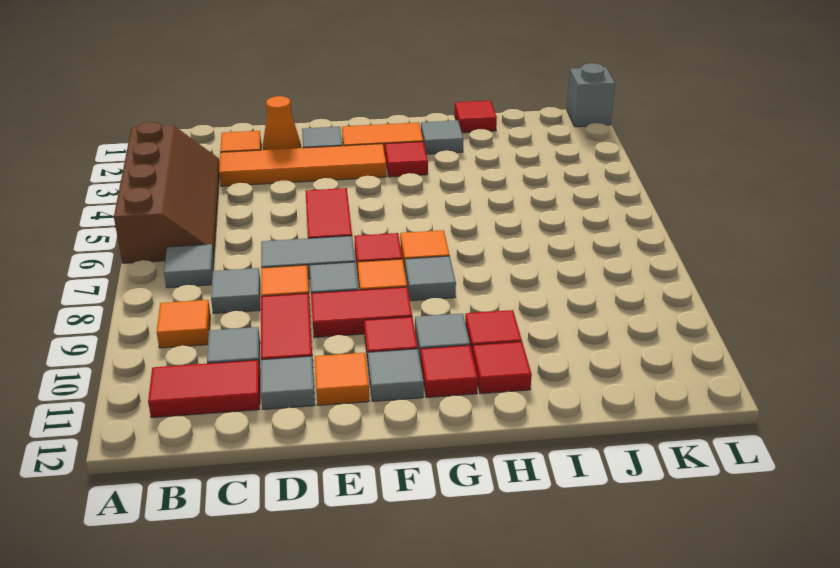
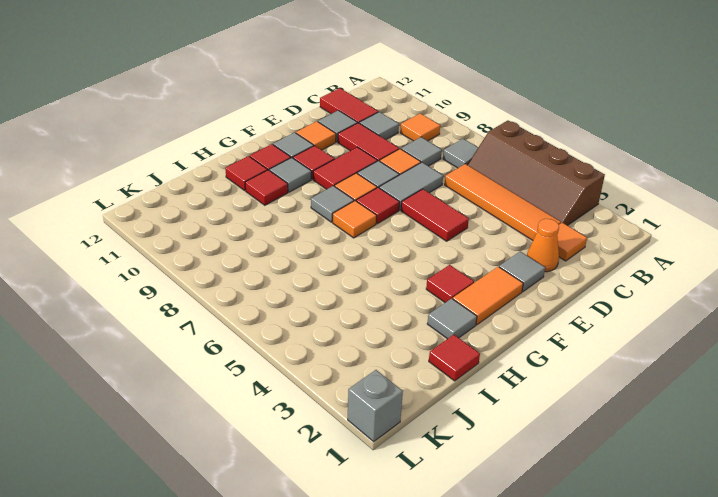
red 1x2 tile [148,360,260,418] -> red 1x2 tile turned to [320,88,378,123]
orange 1x4 tile [219,144,387,186] -> orange 1x4 tile turned to [445,164,561,240]

